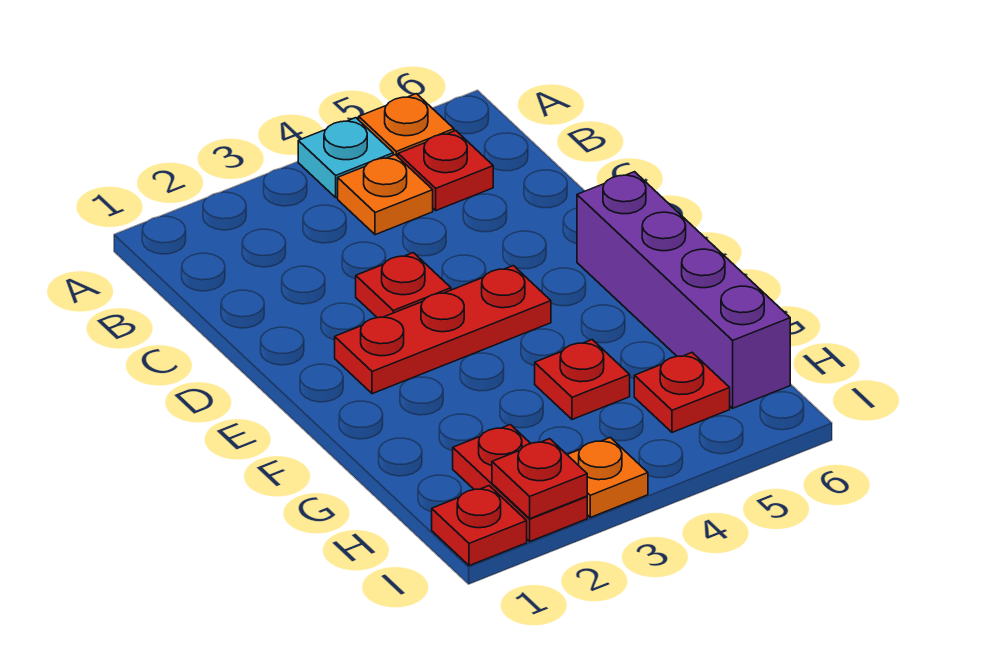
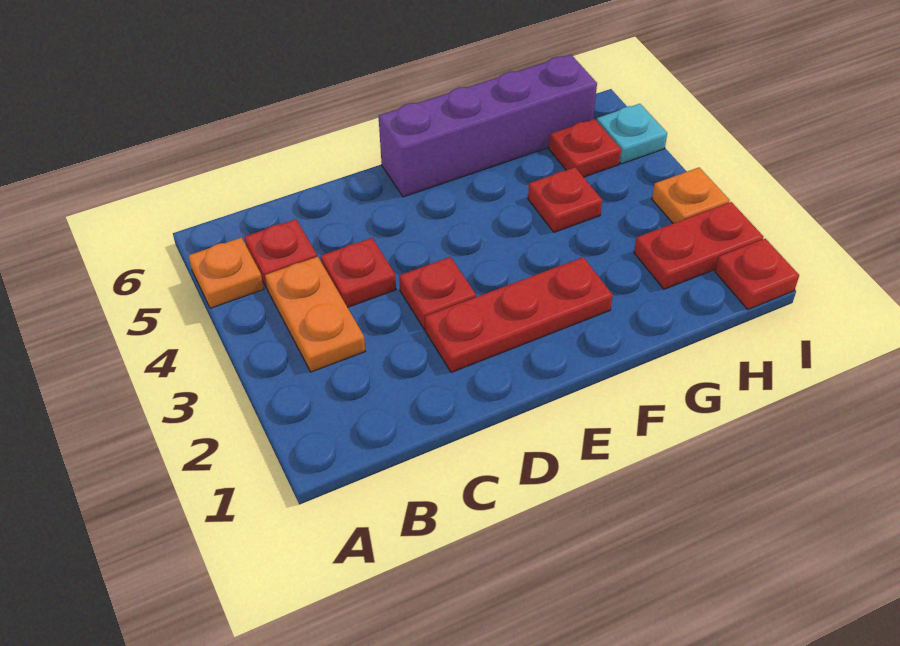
cyan 1x1 plate [298,118,393,198] -> cyan 1x1 plate moved to [597,104,667,164]
orange 1x1 plate [338,155,433,235] -> orange 1x2 plate [265,257,365,372]
red 1x3 plate [335,266,551,394] -> red 1x3 plate turned to [425,257,613,372]
red 1x1 plate [492,439,587,518] -> red 1x1 plate moved to [321,238,396,307]

